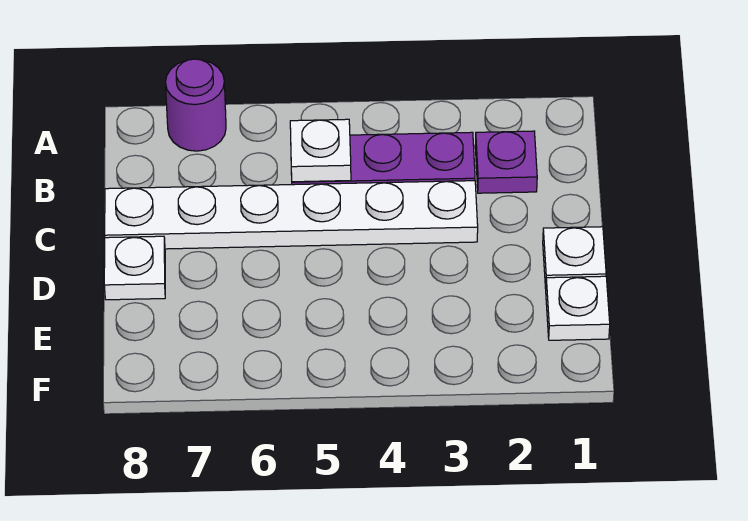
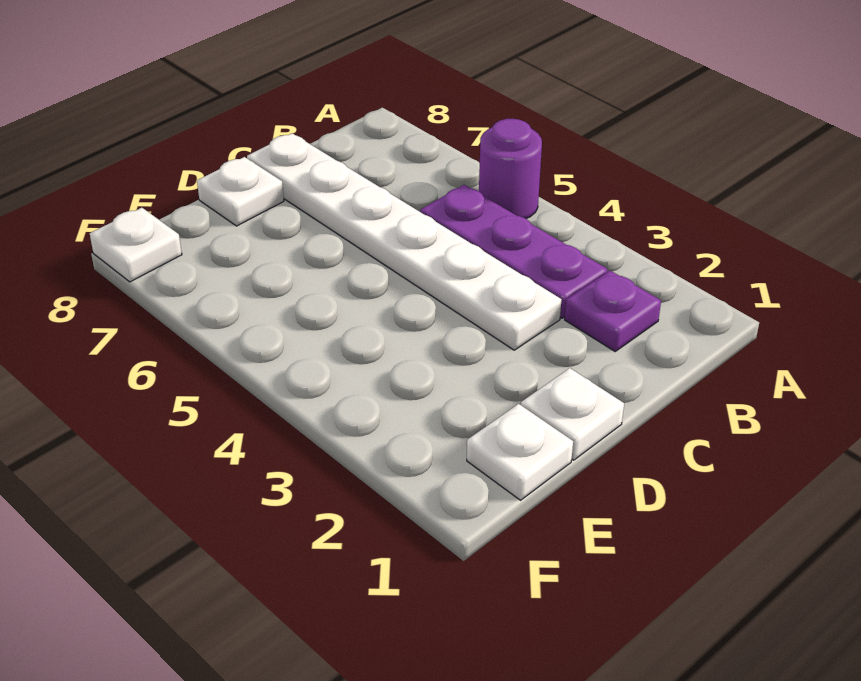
purple 1x1 round brick [165,59,226,151] -> purple 1x1 round brick moved to [479,119,542,218]
white 1x1 plate [290,119,351,182] -> white 1x1 plate moved to [90,208,182,282]

